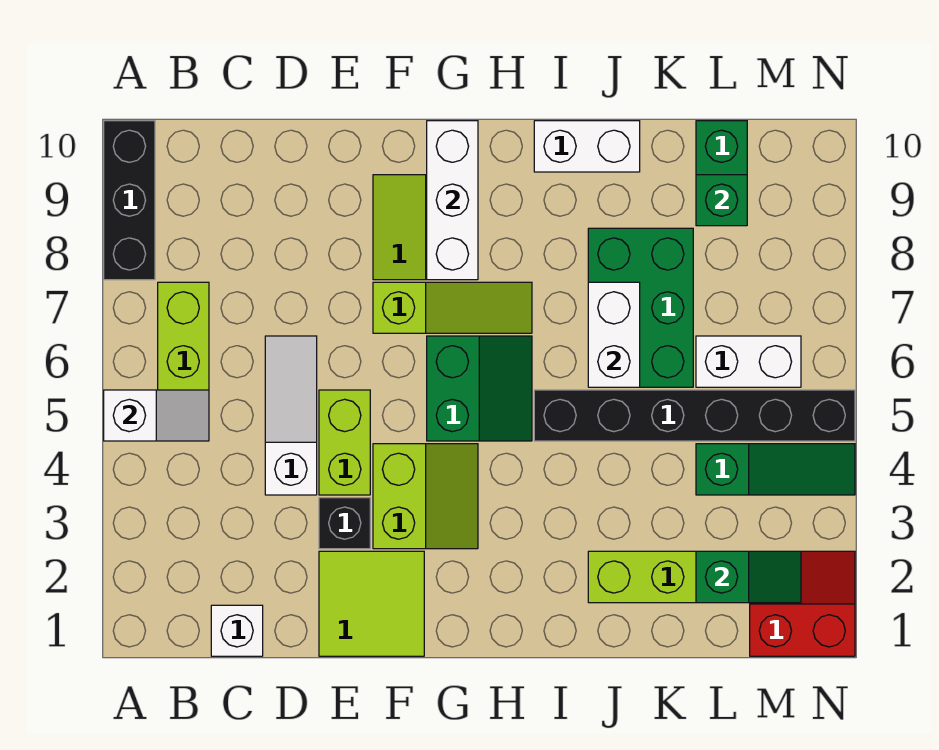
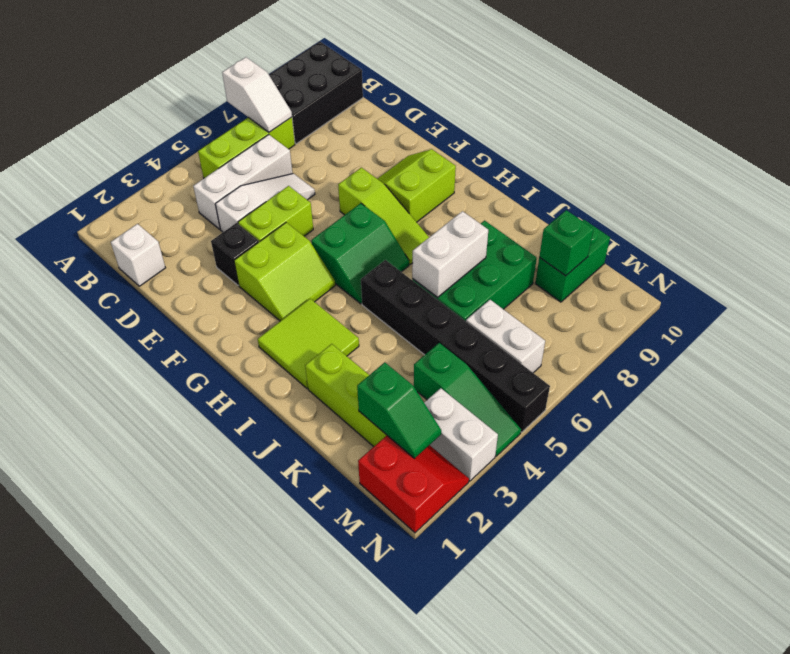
white 1x2 slope [104,390,209,441] -> white 1x2 slope moved to [222,57,292,132]
black 1x3 brick [104,121,155,280] -> black 2x3 brick [269,42,363,144]
lime 2x2 tile [319,551,424,656] -> lime 2x2 tile moved to [258,299,359,388]
white 1x3 brick [427,121,478,280] -> white 1x3 brick moved to [193,135,293,229]
white 1x2 brick [534,121,640,172] -> white 1x2 brick moved to [424,388,498,481]

